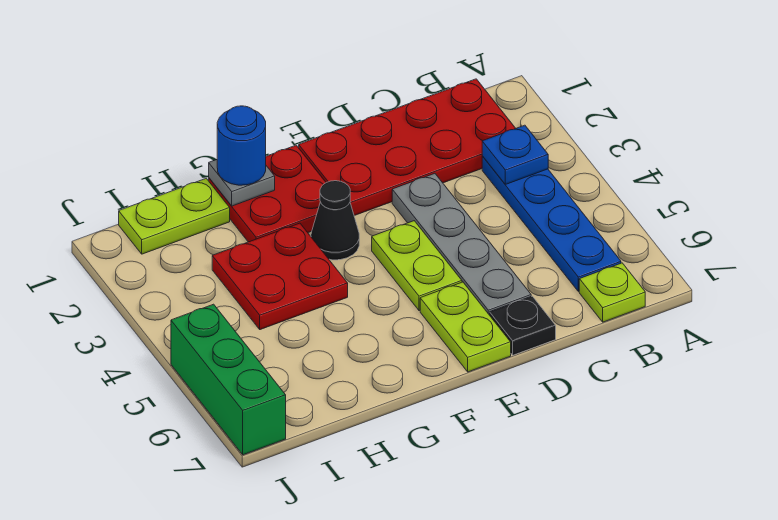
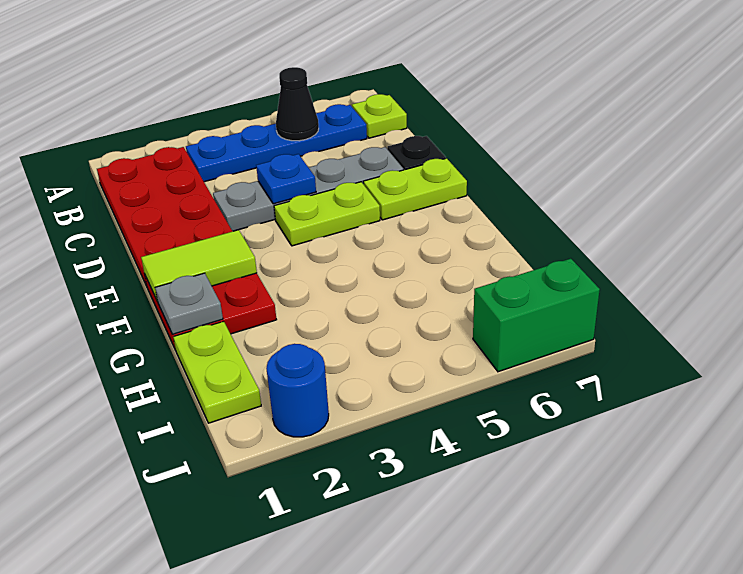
blue 1x1 plate [482,125,548,184] -> blue 1x1 plate moved to [256,154,316,204]
none -> lime 1x2 tile [141,230,257,302]
black 1x1 cone [311,181,359,260] -> black 1x1 cone moved to [276,67,319,141]
blue 1x1 round brick [217,106,266,185] -> blue 1x1 round brick moved to [266,344,329,437]
red 2x2 plate [212,223,348,330] -> none
green 1x3 brick [171,304,286,455] -> green 1x2 brick [473,259,600,372]

